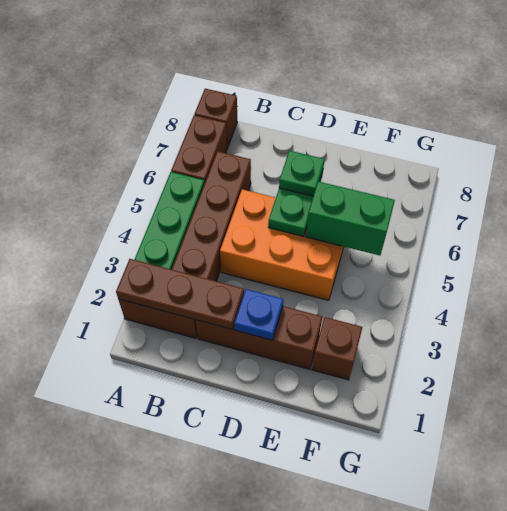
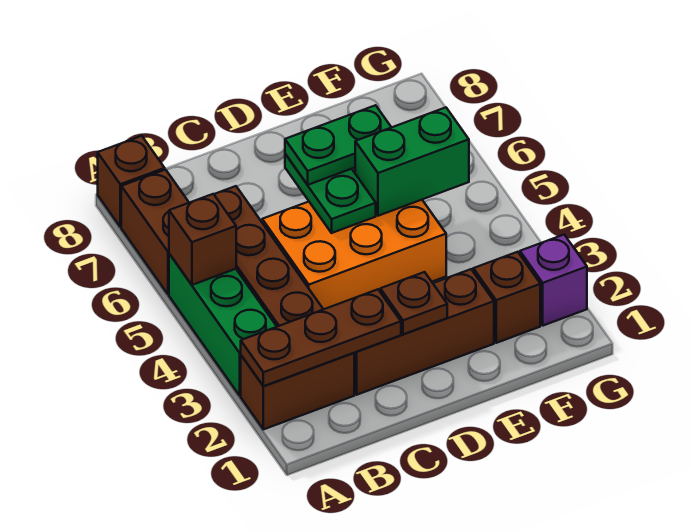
none -> brown 1x1 brick [169,194,236,285]
blue 1x1 plate [234,289,283,340] -> brown 1x1 plate [380,272,447,334]
green 1x1 plate [279,151,324,196] -> green 1x2 plate [285,105,391,185]
none -> purple 1x1 brick [520,235,587,326]

